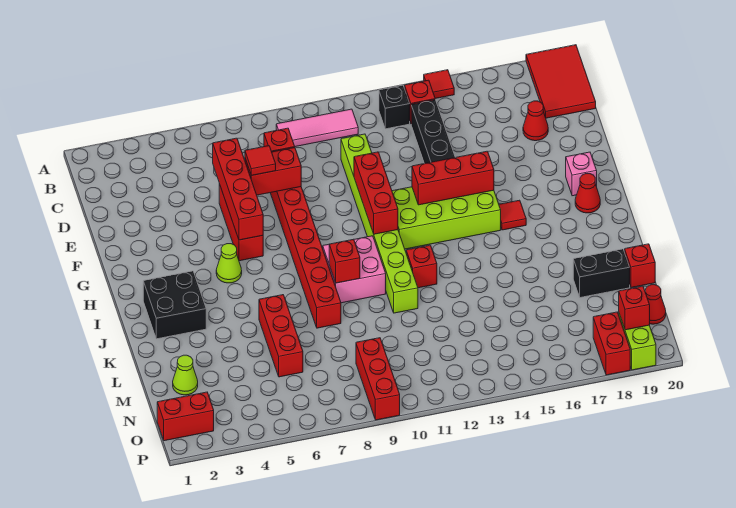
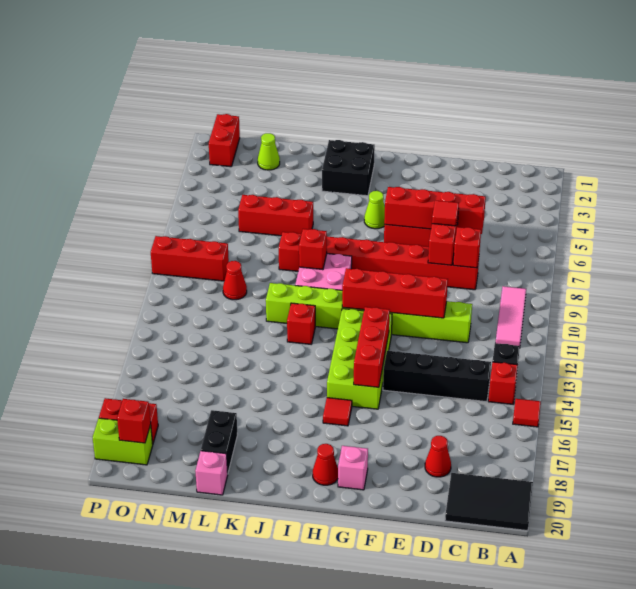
red 2x3 tile [526,45,596,118] -> black 2x3 tile [445,473,533,531]
red 1x3 brick [354,152,398,234] -> red 1x4 brick [342,268,448,318]
red 1x1 brick [625,244,655,288] -> pink 1x1 brick [195,451,228,495]
red 1x1 cone [645,285,666,324] -> red 1x1 cone moved to [223,261,247,300]

